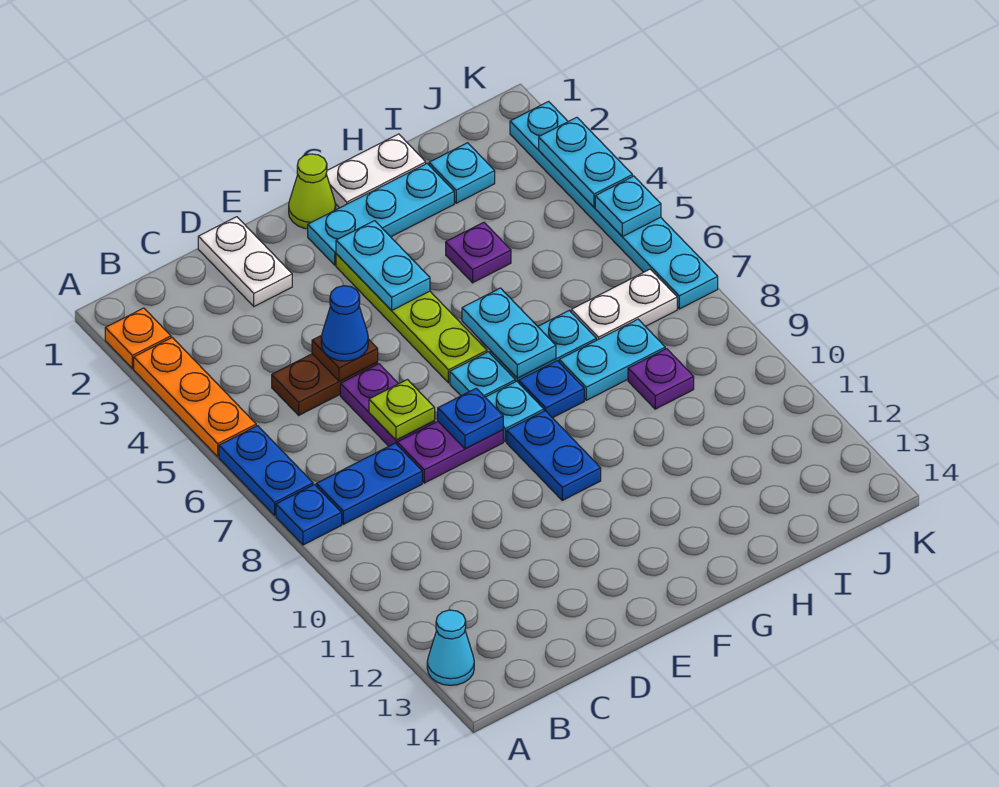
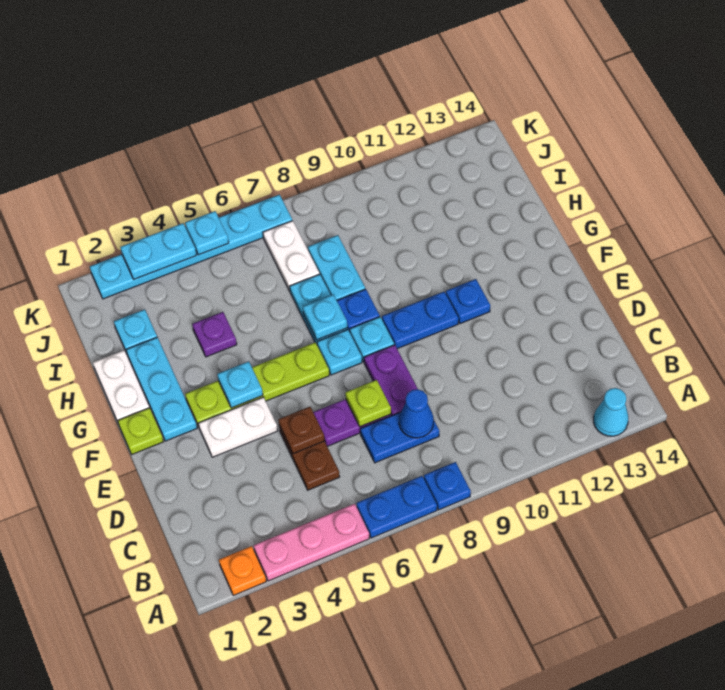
orange 1x3 plate [134,338,256,457] -> pink 1x3 plate [254,504,369,581]
blue 1x2 plate [316,443,422,524] -> blue 1x2 plate turned to [360,412,439,463]
white 1x2 plate [198,217,292,306] -> white 1x2 plate moved to [198,397,278,457]
blue 1x1 cone [321,286,368,361] -> blue 1x1 cone moved to [399,389,434,438]
blue 1x1 plate [438,388,503,449] -> blue 1x1 plate moved to [446,279,490,324]
lime 1x1 cone [289,154,336,229] -> lime 1x1 plate [118,408,164,454]
cyan 1x2 plate [336,221,430,311] -> cyan 1x1 plate [217,361,263,408]
cyan 1x2 plate [462,288,556,378] -> cyan 1x1 plate [303,295,347,340]
purple 1x1 plate [628,349,694,409] -> none

